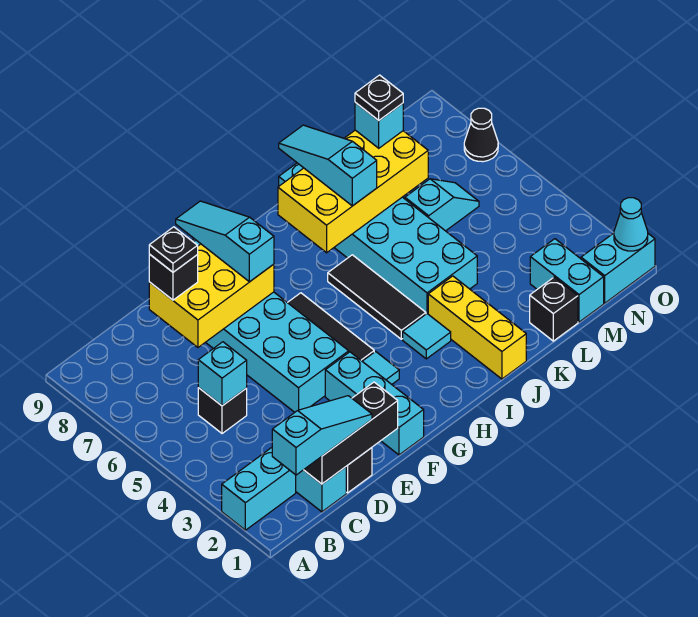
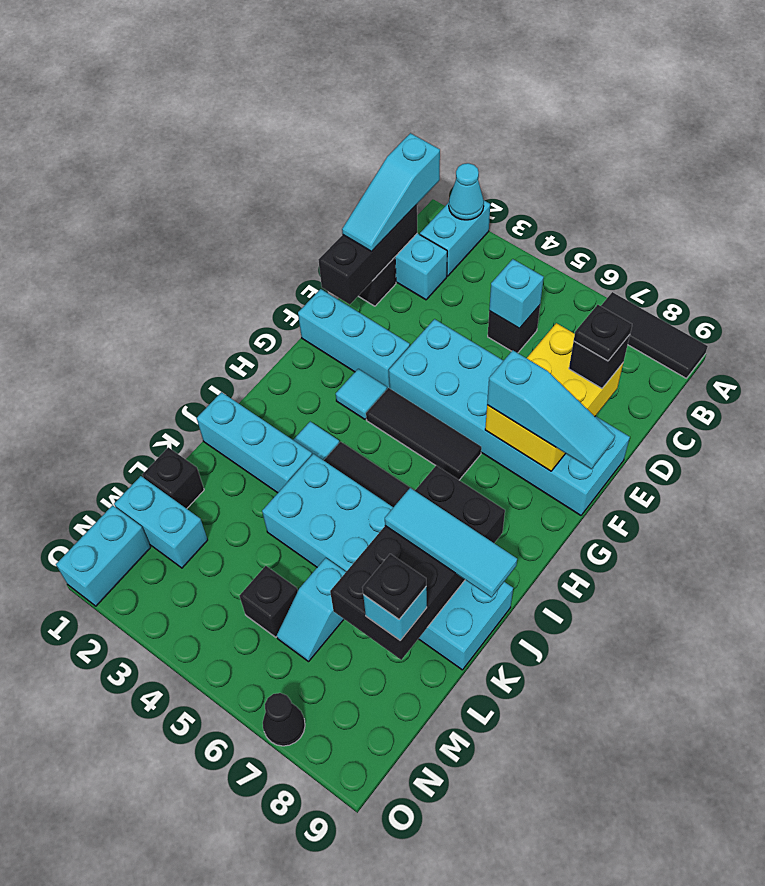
none -> black 1x3 tile [601,292,708,378]
yellow 2x4 brick [278,130,428,253] -> black 2x4 brick [330,465,505,660]
yellow 1x3 brick [428,276,526,379] -> cyan 1x3 brick [197,392,312,493]
cyan 1x3 slope [279,125,377,206] -> cyan 1x3 tile [385,488,517,597]
none -> black 1x1 brick [239,566,298,637]
cyan 1x1 cone [614,198,648,251] -> cyan 1x1 cone moved to [449,163,484,220]

